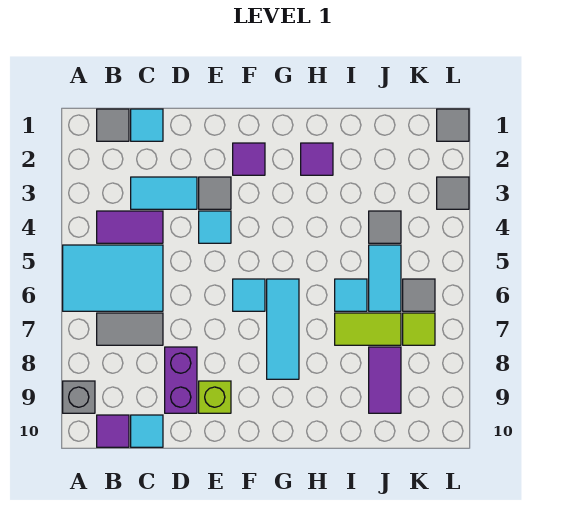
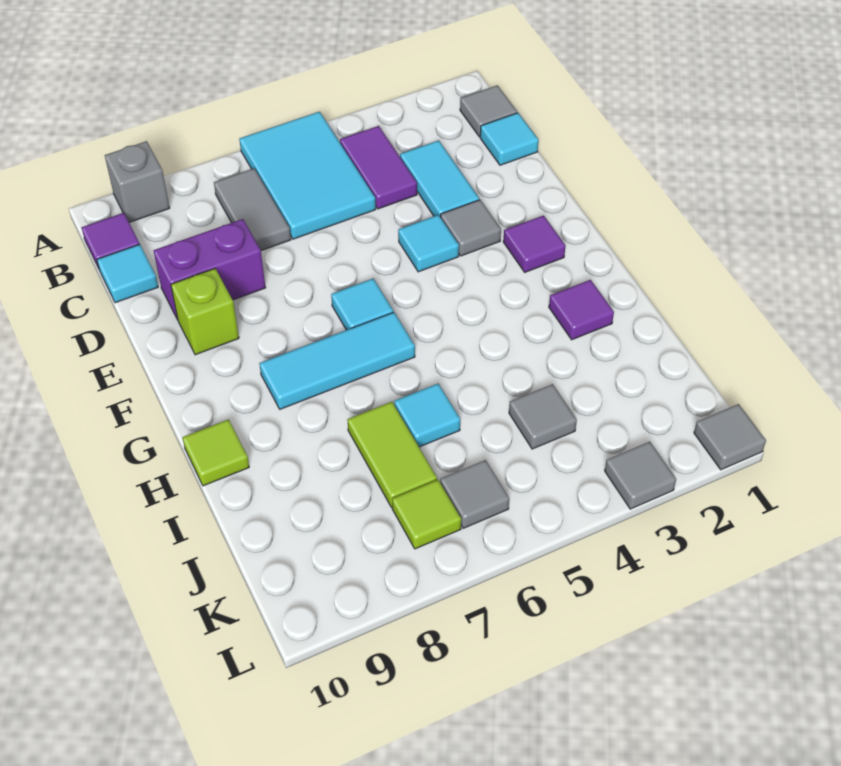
none -> lime 1x1 tile [182,419,249,486]
cyan 1x2 tile [369,245,401,311] -> none
purple 1x2 tile [369,347,401,413] -> none

